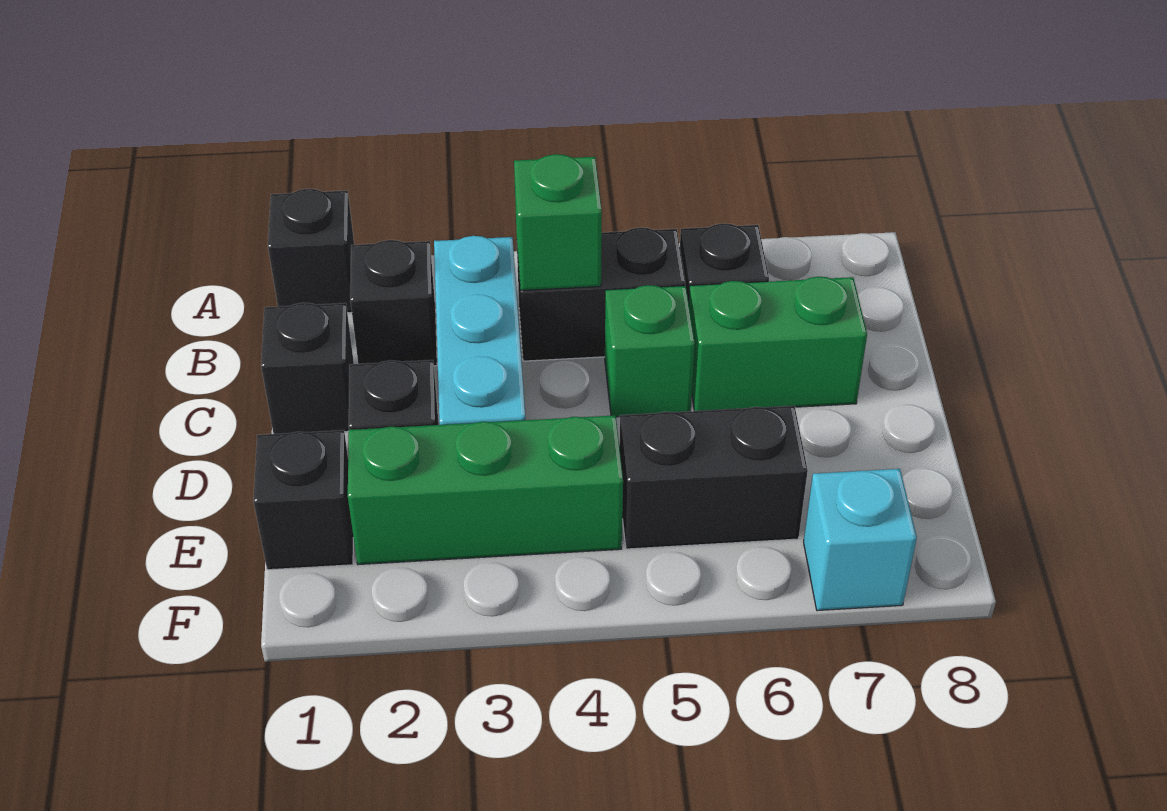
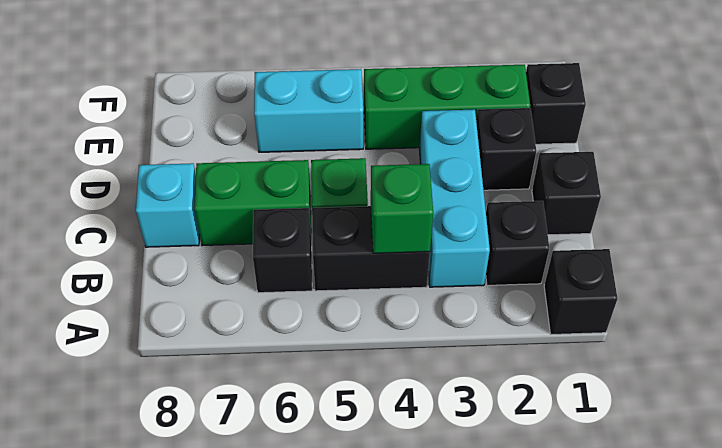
black 1x2 brick [619,406,808,549] -> cyan 1x2 brick [254,69,363,152]
cyan 1x1 brick [804,469,917,611] -> cyan 1x1 brick moved to [136,163,199,247]

